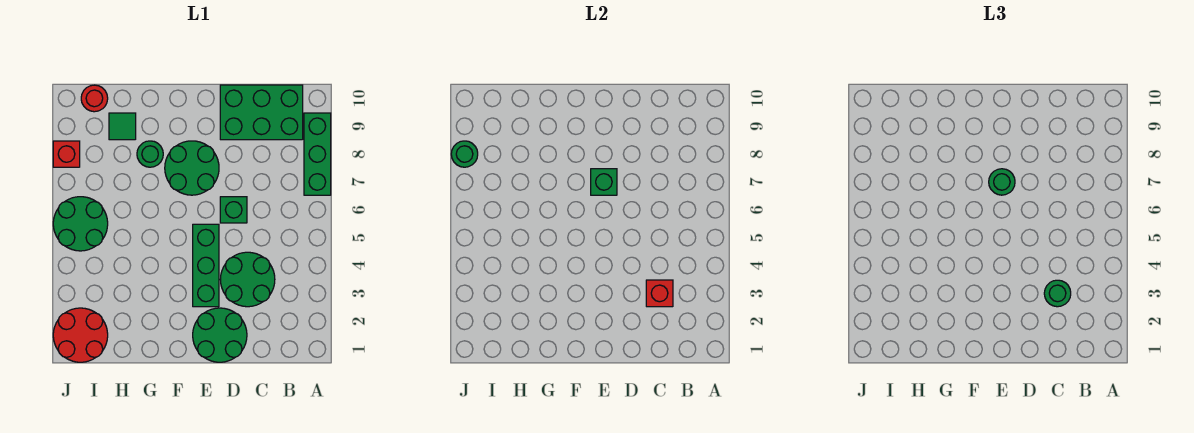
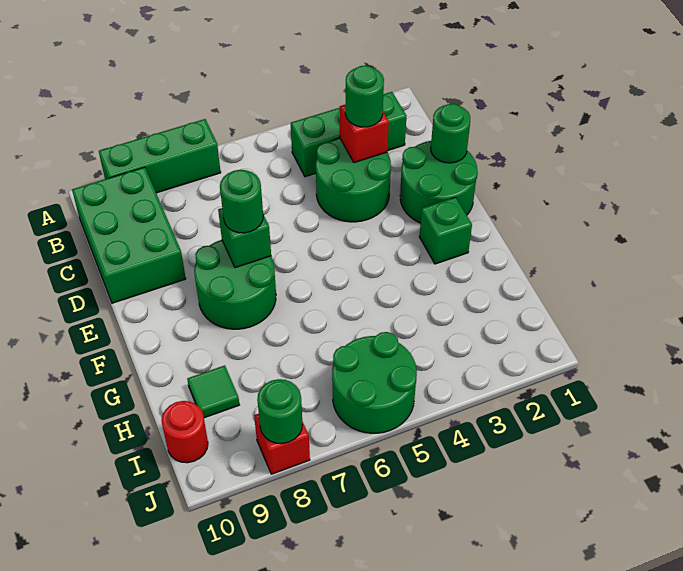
green 1x1 brick [220,197,247,223] -> green 1x1 brick moved to [419,197,472,264]
green 1x3 brick [193,224,219,307] -> green 1x3 brick moved to [291,92,406,177]
green 1x1 round brick [137,141,163,167] -> green 1x1 round brick moved to [431,104,470,163]
red 2x2 round brick [53,308,108,362] -> none

